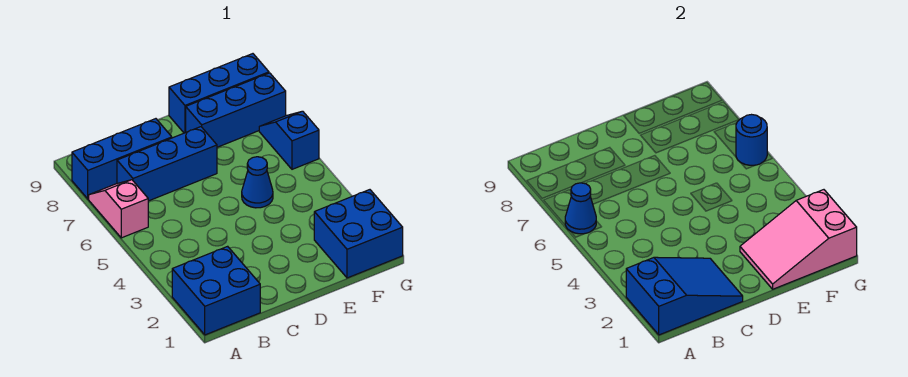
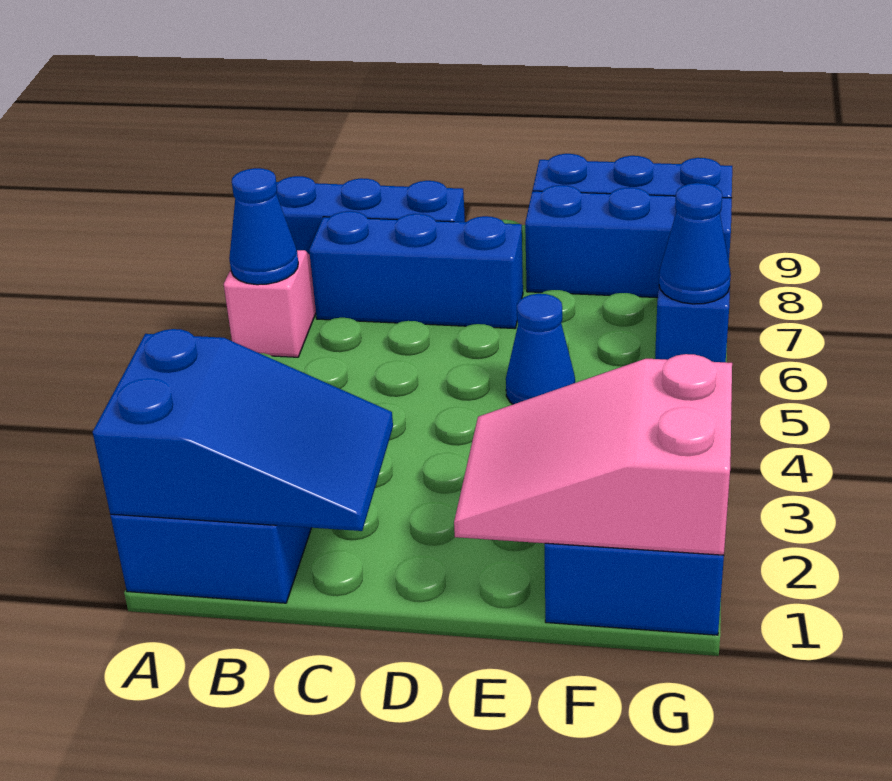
blue 1x1 round brick [736,115,767,166] -> blue 1x1 cone [659,183,731,304]

